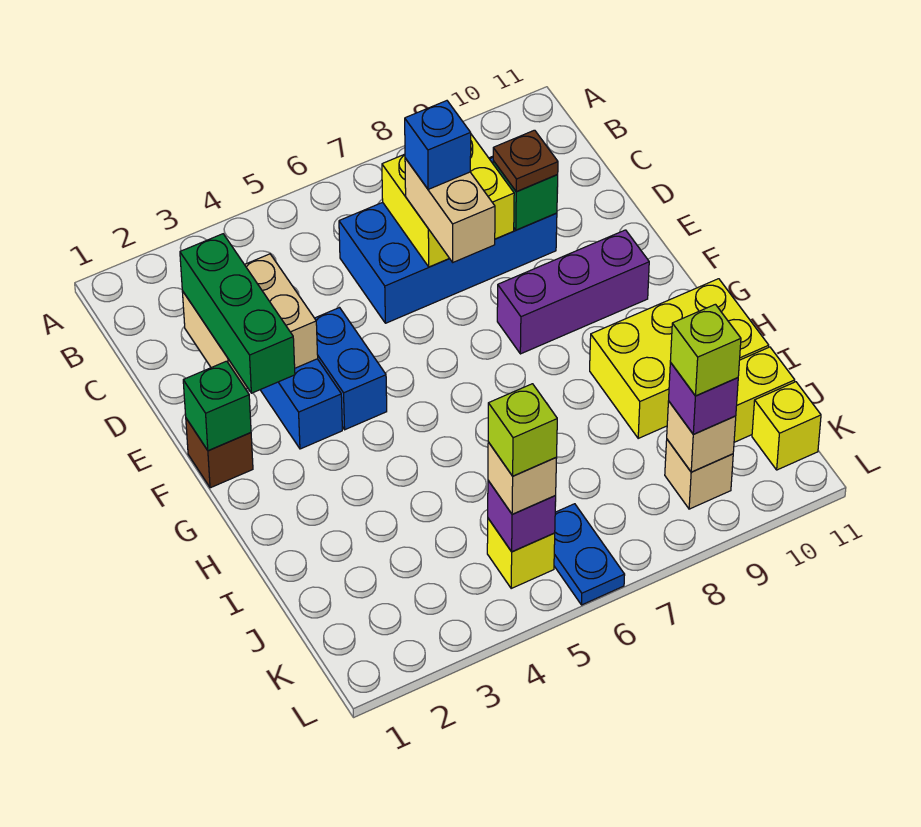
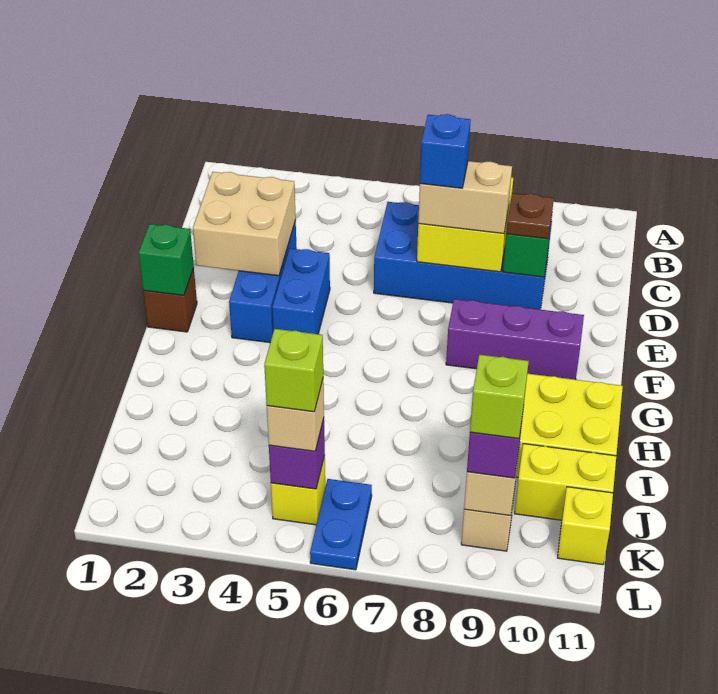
green 1x3 brick [180,234,295,393] -> none
tan 1x2 brick [405,158,495,262] -> tan 1x2 brick turned to [418,161,512,234]

